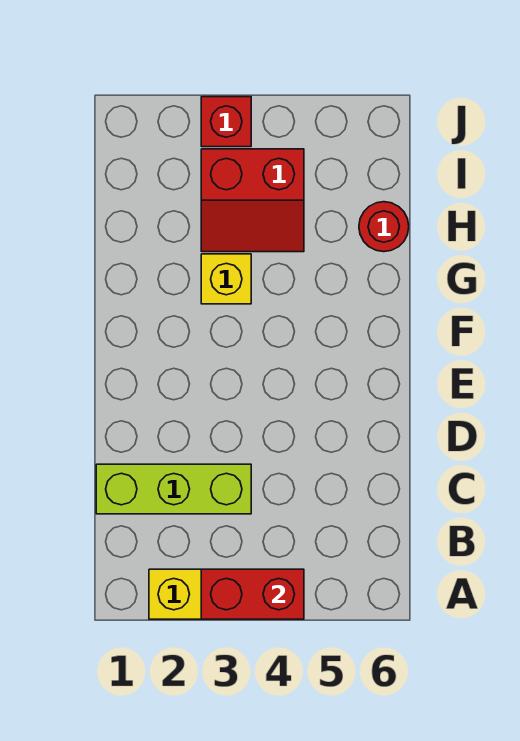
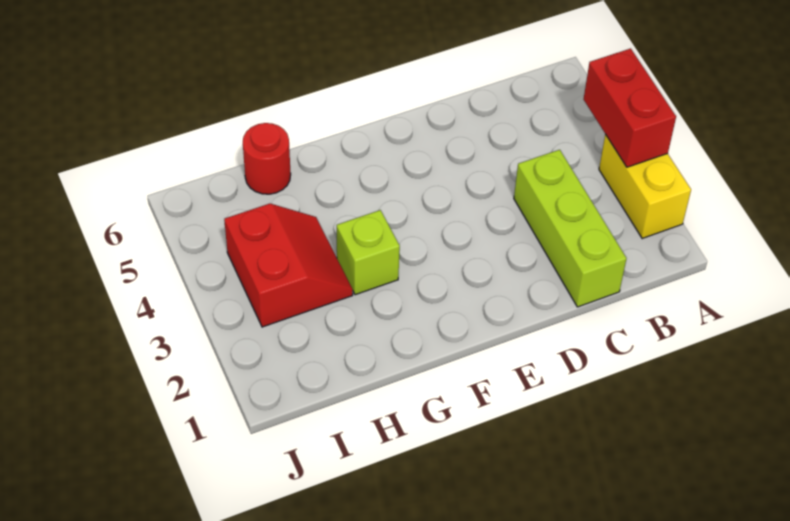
yellow 1x1 brick [201,254,251,304] -> lime 1x1 brick [337,210,400,295]
red 1x1 brick [201,97,251,147] -> none

